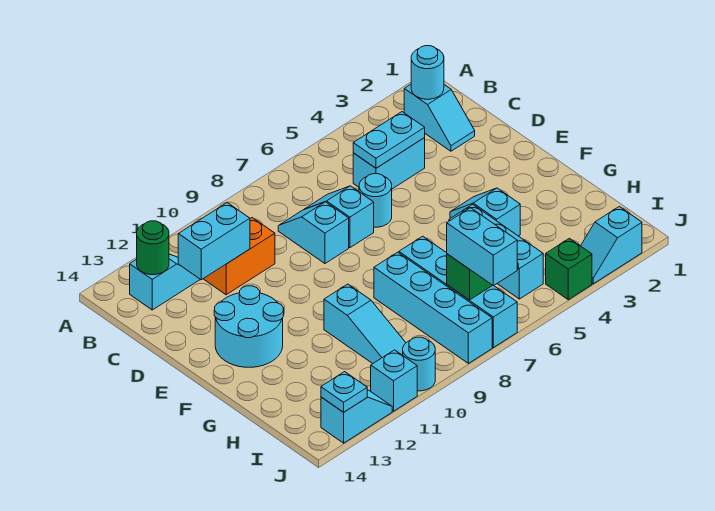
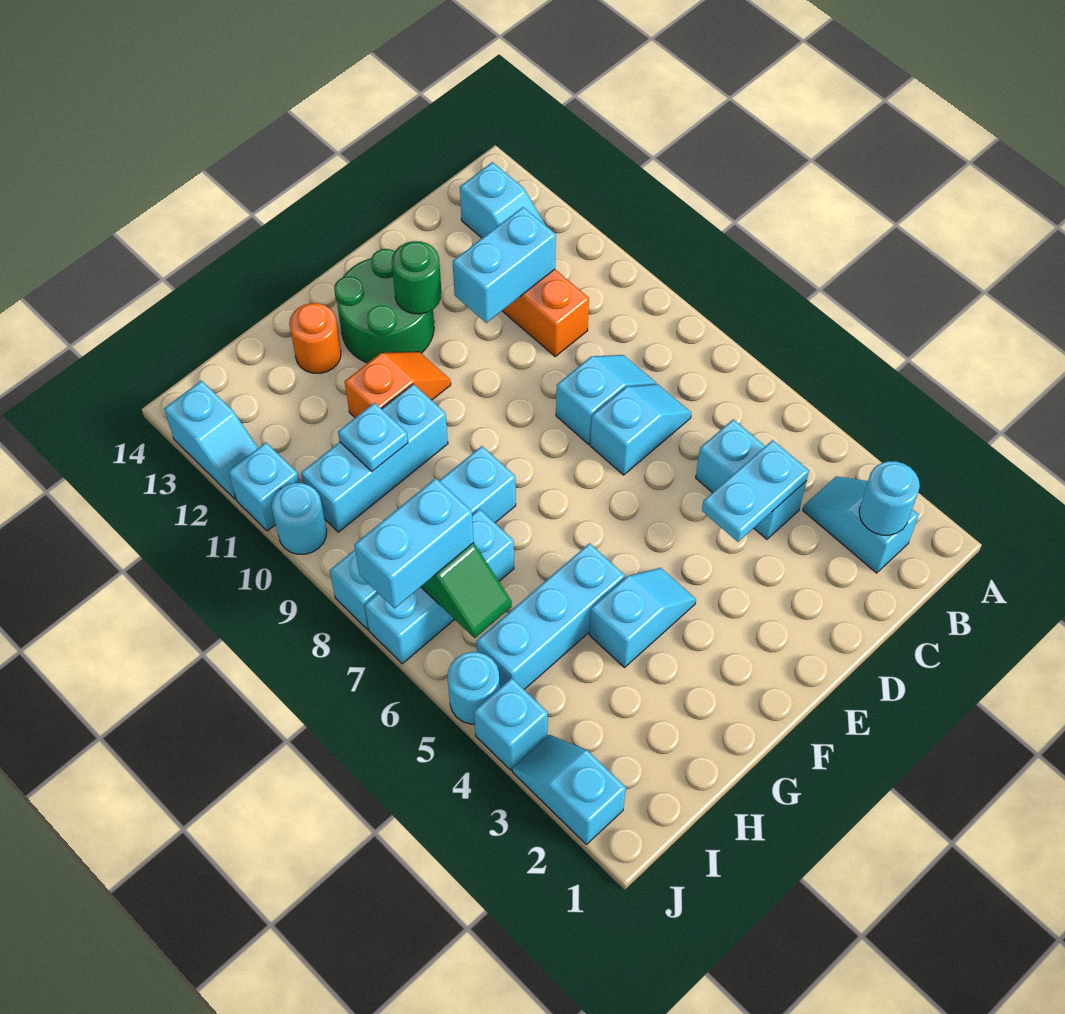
cyan 1x2 slope [404,84,475,151] -> cyan 1x2 slope turned to [803,476,919,573]
green 1x1 round brick [137,221,169,275] -> green 1x1 round brick moved to [392,241,442,314]
cyan 1x2 plate [353,112,425,168] -> cyan 1x2 plate turned to [702,440,809,542]
cyan 1x2 brick [178,203,250,280] -> cyan 1x2 brick turned to [453,207,556,323]
cyan 1x1 round brick [359,174,392,227] -> cyan 1x1 round brick moved to [448,652,500,724]
cyan 2x2 round brick [214,286,284,367] -> green 2x2 round brick [334,249,434,363]
none -> orange 1x2 slope [345,352,451,417]
cyan 1x4 brick [399,236,517,347] -> cyan 1x3 brick [365,509,514,664]
cyan 1x3 slope [324,284,406,364] -> cyan 1x3 brick [301,384,448,532]
none -> orange 1x1 round brick [289,303,341,373]
green 1x1 brick [546,238,592,300] -> cyan 1x1 brick [474,678,548,770]
cyan 1x1 plate [321,372,367,412] -> cyan 1x1 plate moved to [338,403,408,471]

